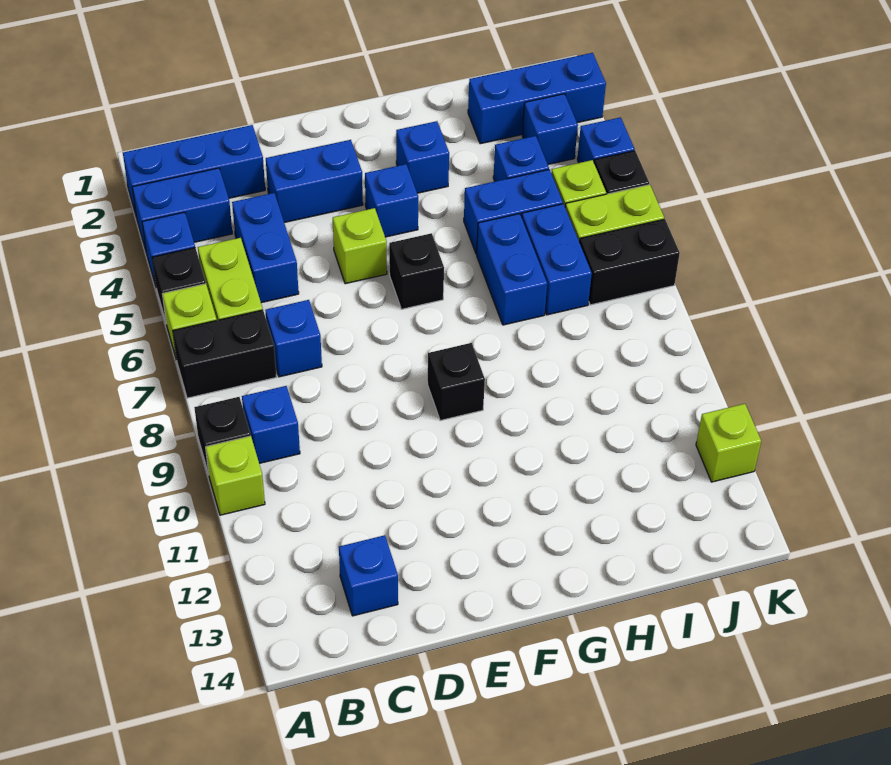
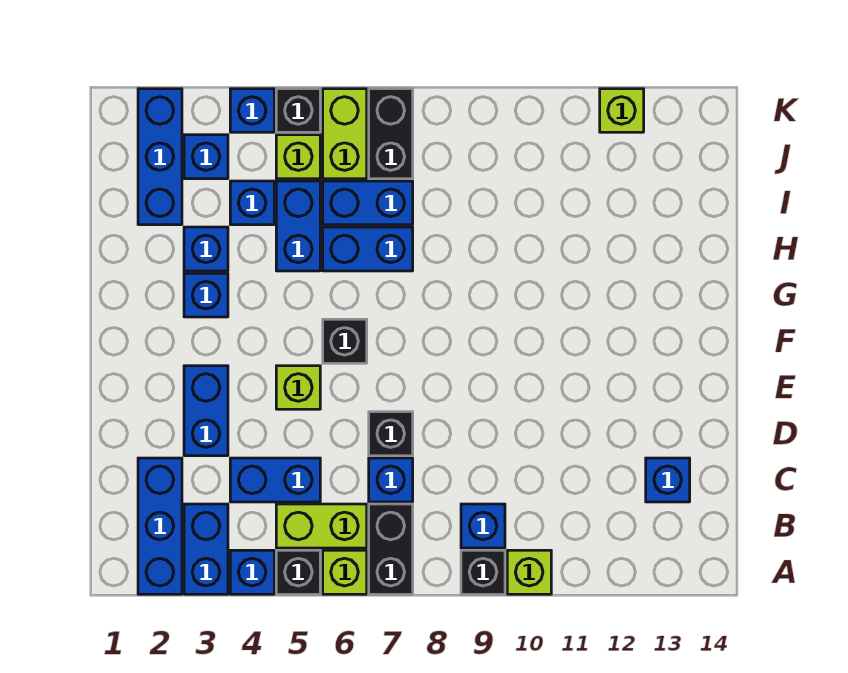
blue 1x1 brick [365,164,418,237] -> blue 1x1 brick moved to [184,227,228,271]
black 1x1 brick [428,343,485,420] -> black 1x1 brick moved to [369,412,413,456]

